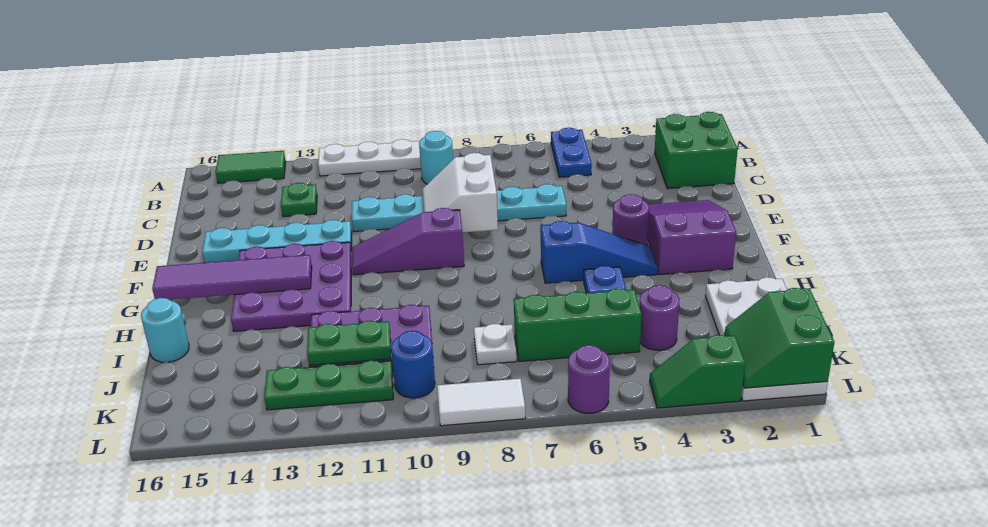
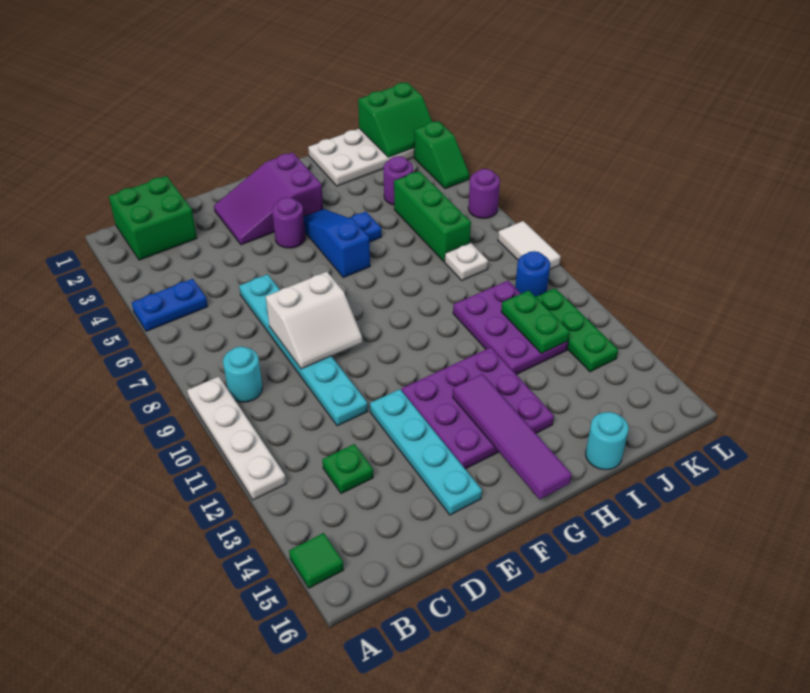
green 1x2 tile [216,151,286,183] -> green 1x1 tile [289,533,344,588]
purple 1x3 slope [352,208,464,275] -> none

